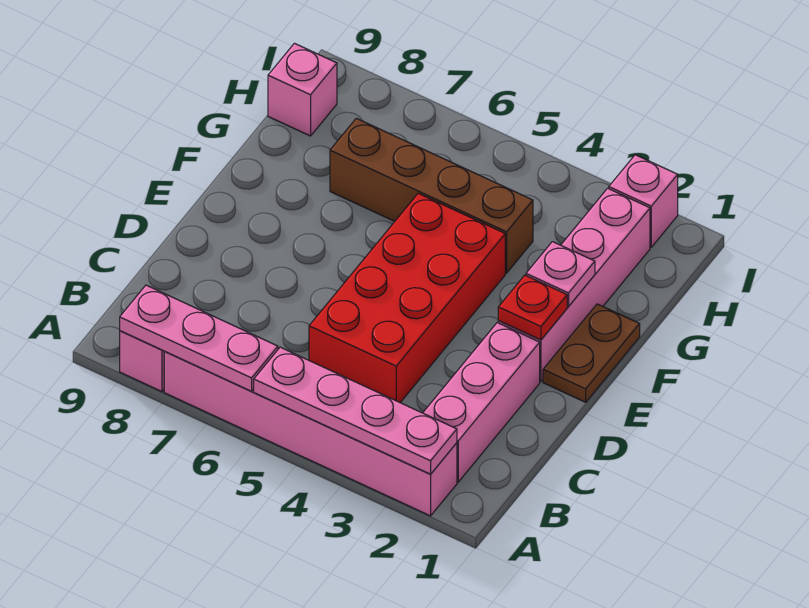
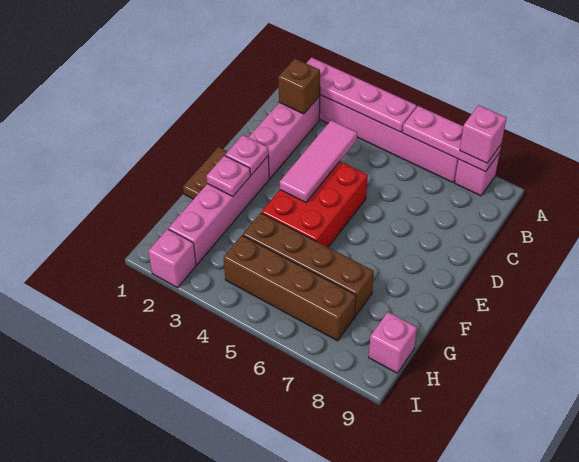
none -> pink 1x1 brick [460,105,507,163]
none -> brown 1x1 brick [278,59,320,114]
red 2x4 brick [309,193,505,402] -> red 2x3 brick [262,162,368,247]
none -> pink 1x3 tile [280,120,357,202]
red 1x1 plate [498,275,567,340] -> pink 1x1 plate [225,135,268,175]
none -> brown 1x4 brick [223,235,356,341]

